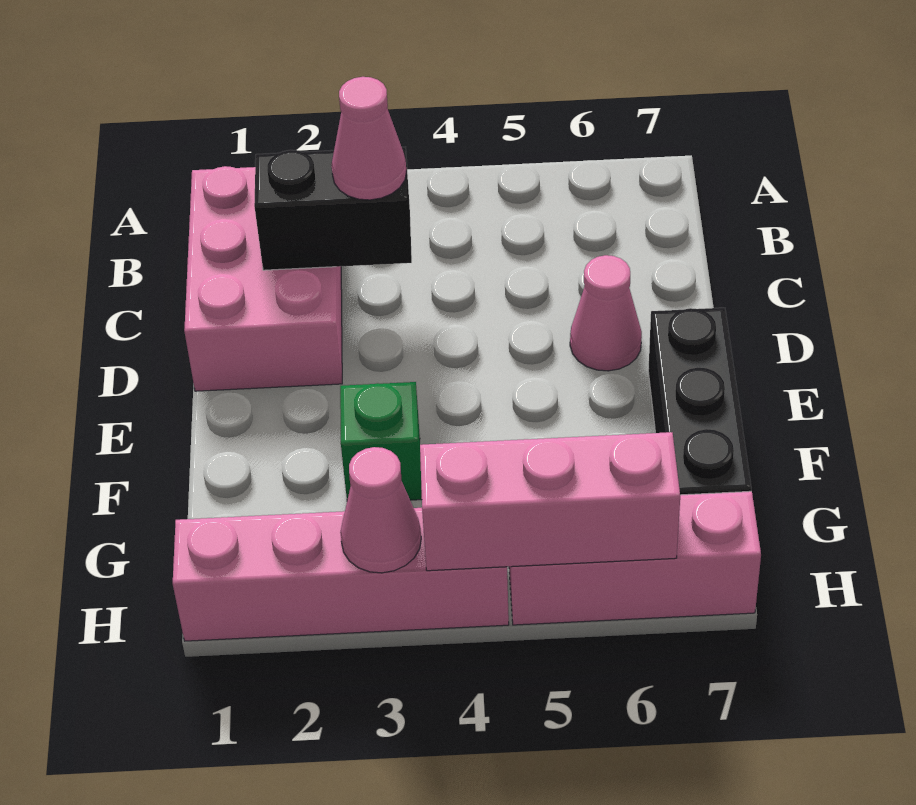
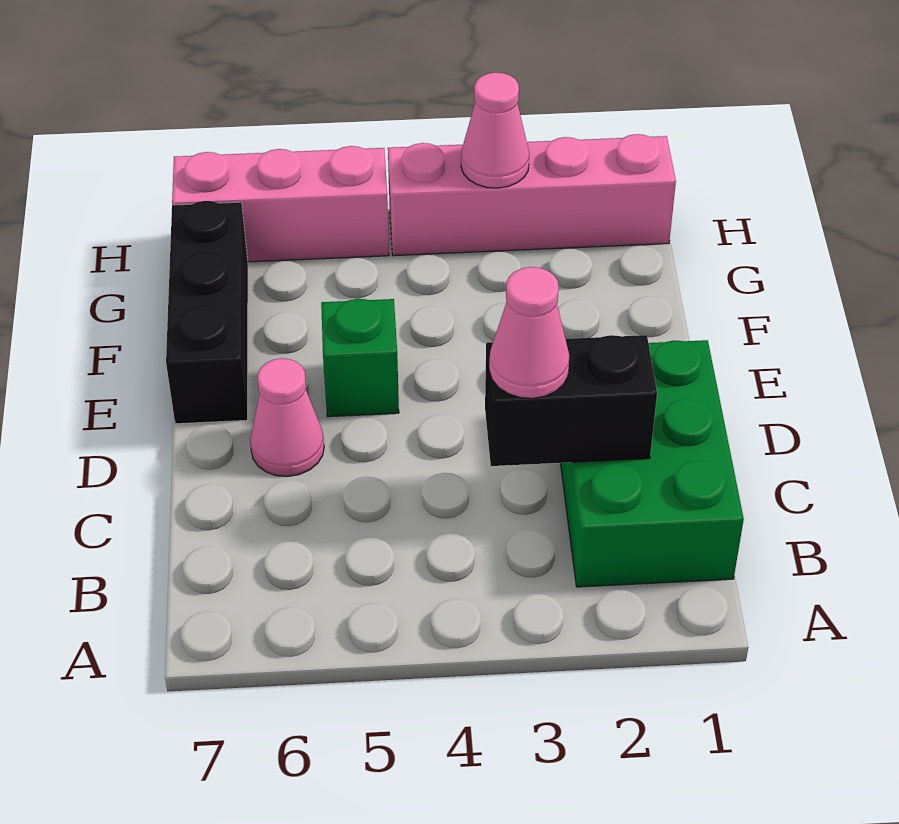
pink 2x3 brick [184,166,342,391] -> green 2x3 brick [560,340,744,587]
green 1x1 brick [340,382,422,500] -> green 1x1 brick moved to [321,299,399,417]
pink 1x3 brick [420,432,680,571] -> none

